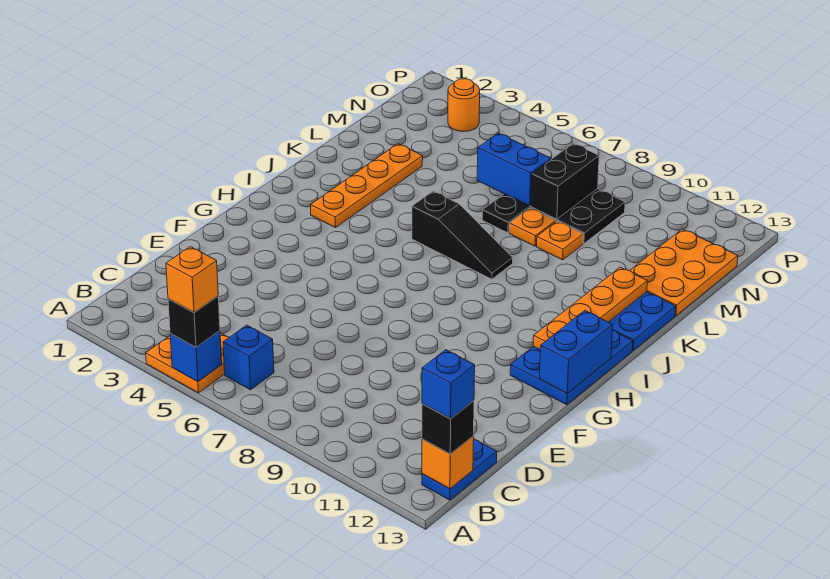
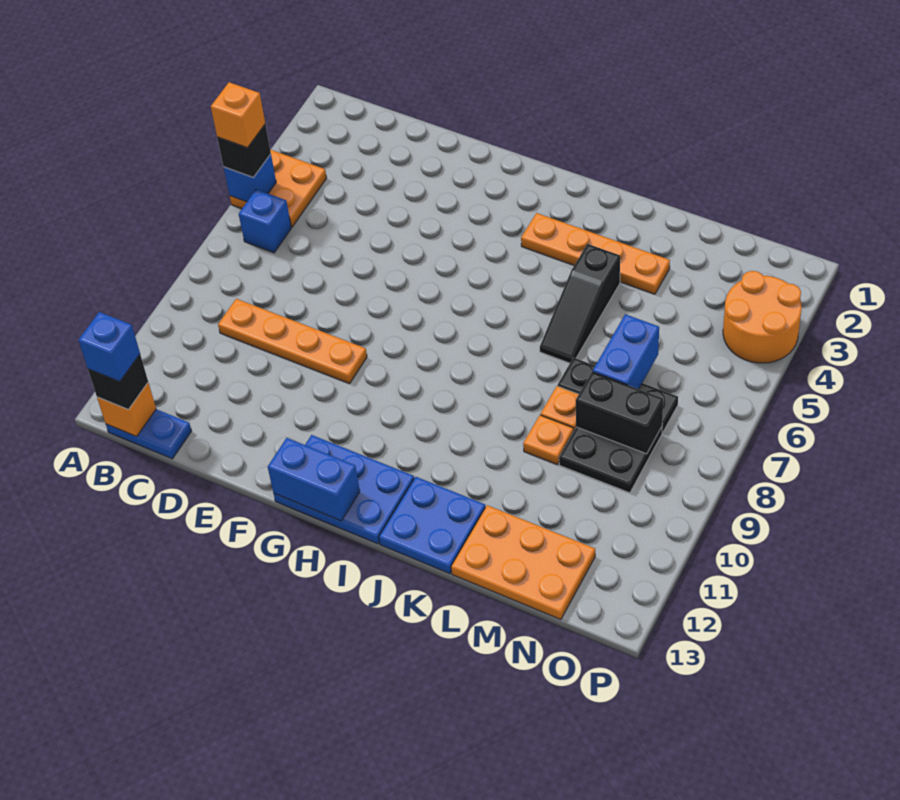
orange 1x4 plate [533,267,647,350] -> orange 1x4 plate moved to [218,299,367,384]
black 1x3 slope [412,191,513,279] -> black 1x3 slope moved to [540,244,620,363]
orange 1x1 round brick [448,79,480,132] -> orange 2x2 round brick [723,271,802,363]

